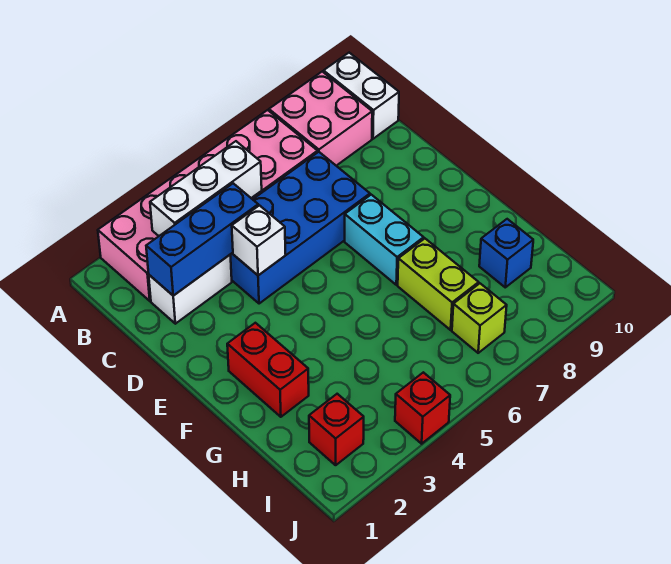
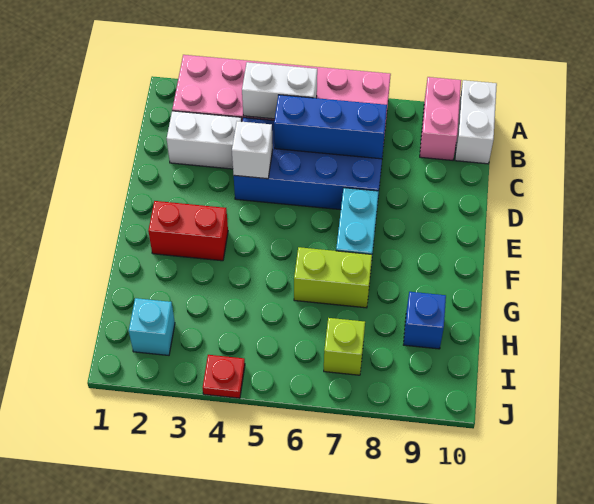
pink 2x2 brick [269,72,372,166] -> pink 1x2 brick [420,77,461,160]
white 1x3 brick [150,141,262,236] -> white 1x2 brick [242,62,317,119]
blue 1x3 brick [146,183,258,296] -> blue 1x3 brick moved to [274,95,387,159]
red 1x2 brick [227,323,309,417] -> red 1x2 brick turned to [148,201,228,261]
lime 1x2 brick [398,239,479,330] -> lime 1x2 brick turned to [294,247,372,308]
red 1x1 brick [309,394,364,465] -> cyan 1x1 brick [129,298,175,355]
red 1x1 brick [395,372,450,444] -> red 1x1 plate [203,355,245,398]

